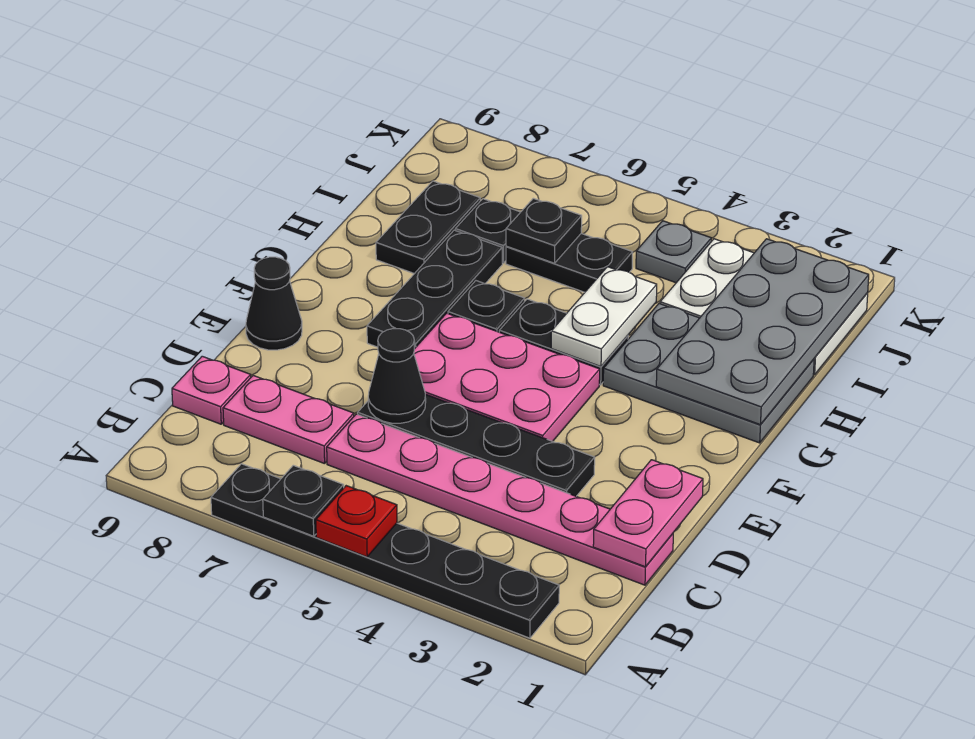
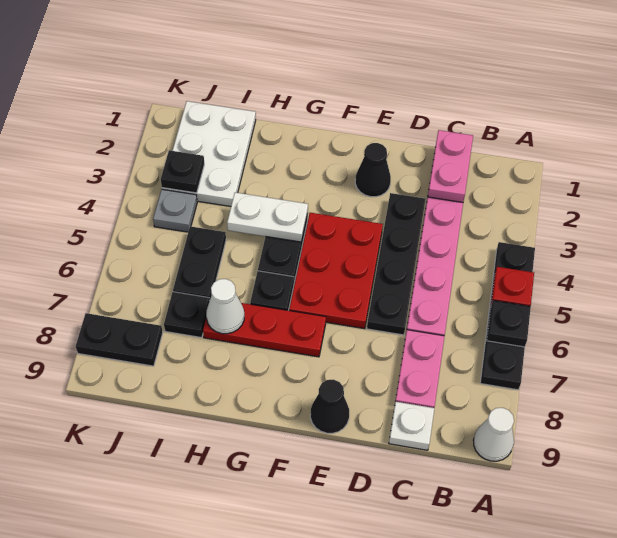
black 1x6 plate [211,464,559,638] -> black 1x4 plate [480,242,535,390]
none -> white 1x1 cone [473,408,514,461]
pink 1x2 plate [593,460,703,567] -> pink 1x2 plate turned to [428,130,473,202]
pink 1x1 plate [172,356,251,424] -> white 1x1 plate [389,402,434,450]
black 1x1 cone [368,329,426,423] -> black 1x1 cone moved to [355,143,391,197]
pink 2x3 plate [414,313,600,441] -> red 2x3 plate [289,213,383,329]
black 1x3 plate [367,230,502,349] -> red 1x3 plate [203,303,326,357]
grey 2x3 plate [603,304,814,443] -> none
grey 2x4 plate [656,239,869,425] -> none
none -> white 1x1 cone [206,279,244,334]
black 1x2 plate [376,181,480,274] -> black 1x2 plate moved to [76,313,163,366]
black 1x1 plate [506,198,582,263] -> black 1x1 plate moved to [161,150,204,193]

